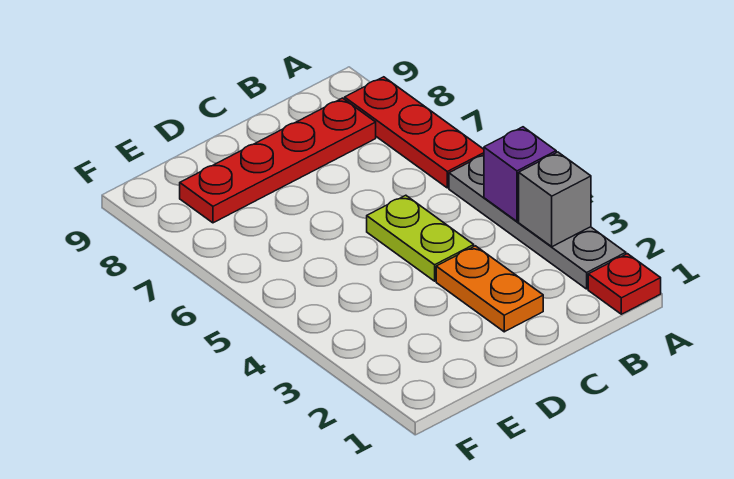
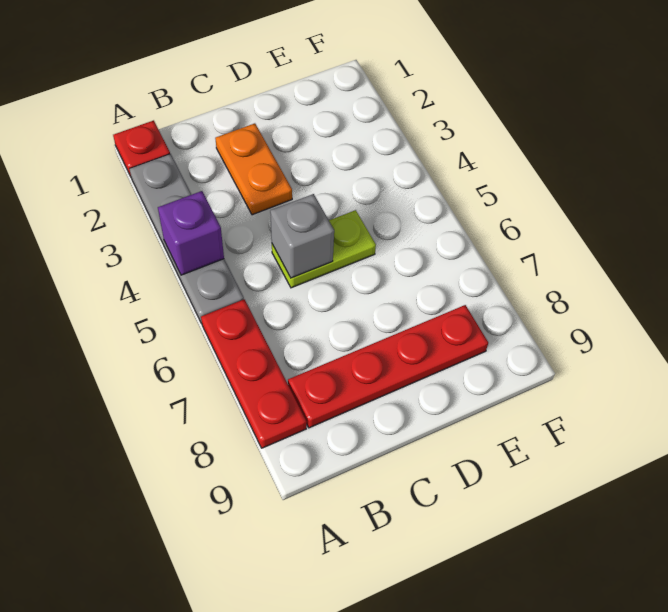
grey 1x1 brick [519,152,591,247] -> grey 1x1 brick moved to [270,194,334,278]
lime 1x2 plate [367,195,474,281] -> lime 1x2 plate turned to [272,210,376,288]

